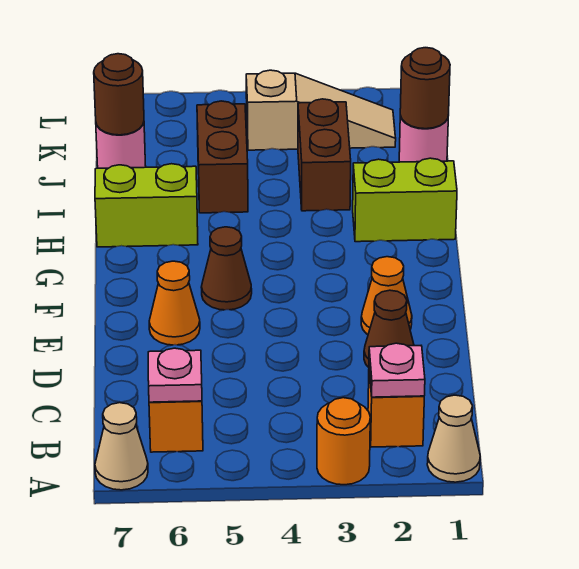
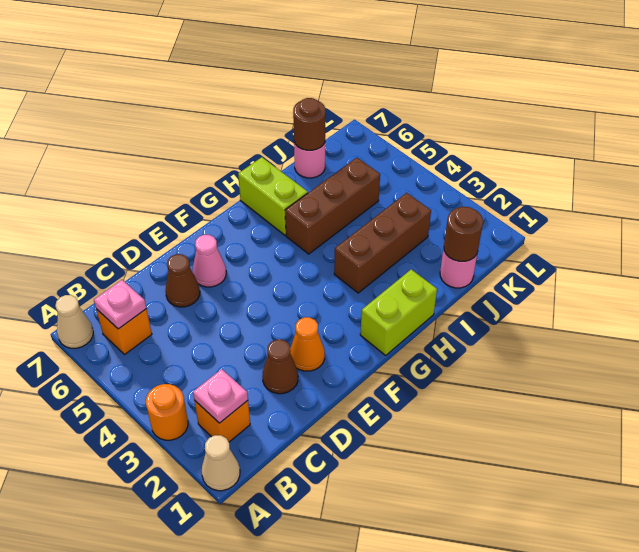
orange 1x1 cone [149,261,200,345] -> pink 1x1 cone [193,235,226,287]
brown 1x1 cone [201,227,252,310] -> brown 1x1 cone moved to [165,254,200,307]
lime 1x2 brick [353,158,457,242] -> lime 1x2 brick turned to [360,269,437,355]
brown 1x2 brick [298,99,351,211] -> brown 1x3 brick [334,193,431,293]
brown 1x2 brick [197,101,248,213] -> brown 1x3 brick [285,158,380,254]
tan 1x3 slope [246,70,396,150] -> none

